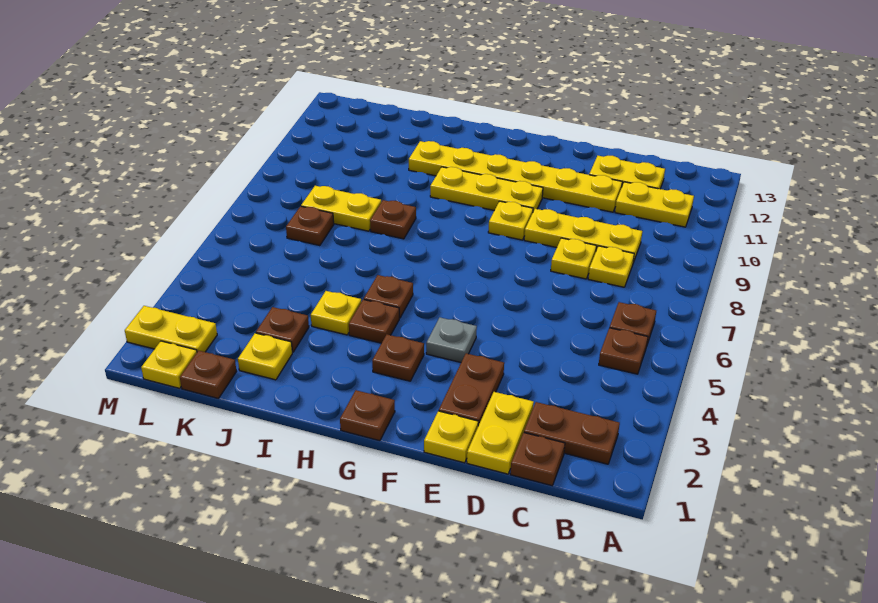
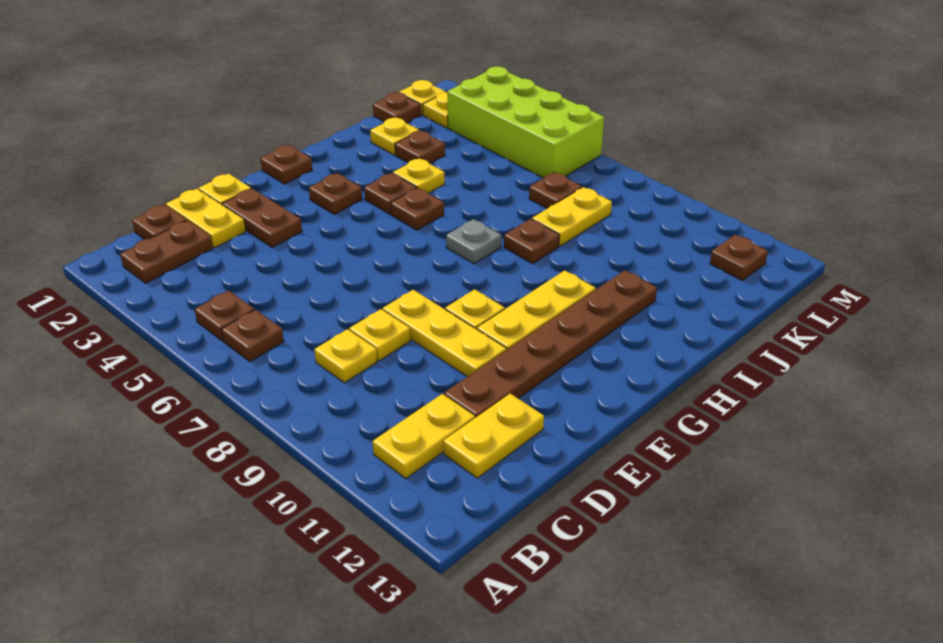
yellow 1x3 plate [524,209,642,263] -> yellow 1x3 plate turned to [383,290,507,377]
yellow 1x6 plate [409,141,622,212] -> brown 1x6 plate [444,270,657,418]
grey 1x1 plate [426,317,477,362] -> grey 1x1 plate moved to [446,219,501,264]
none -> lime 2x4 brick [447,67,604,178]
none -> brown 1x1 plate [710,235,768,281]

